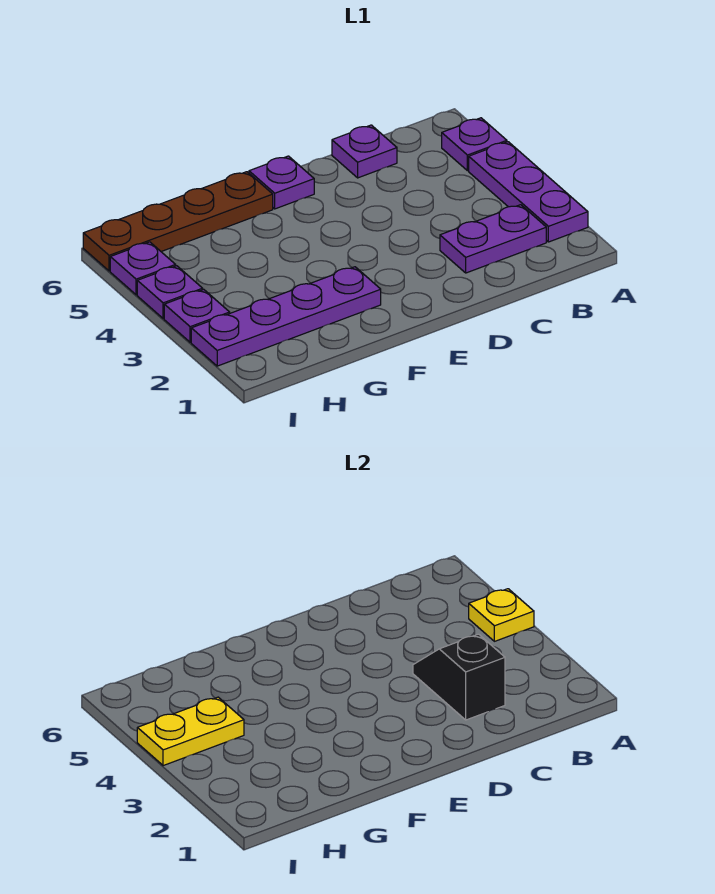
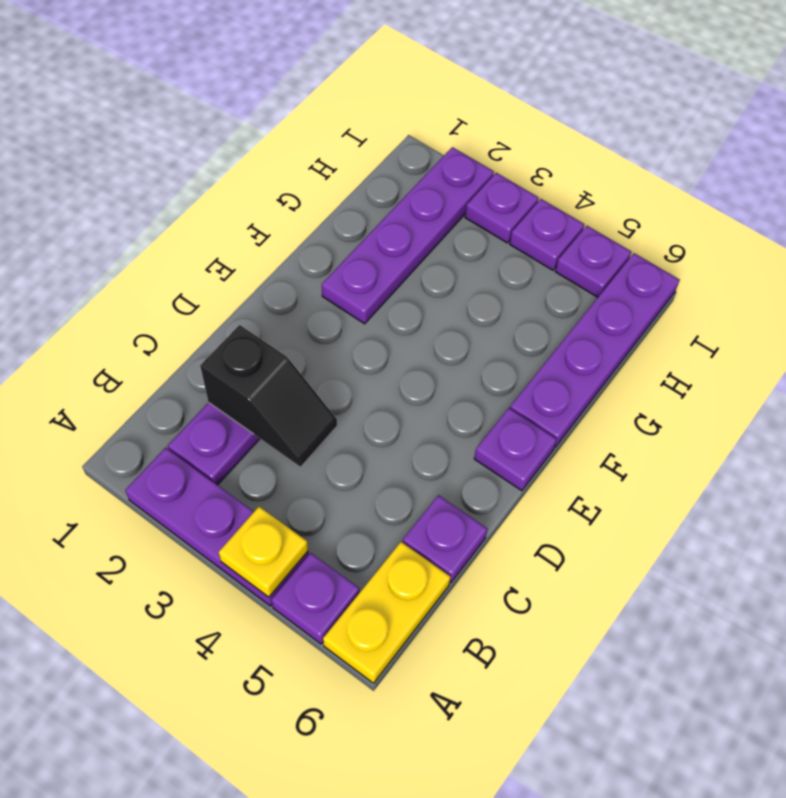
brown 1x4 plate [83,172,273,271] -> purple 1x4 plate [510,253,680,447]
yellow 1x2 plate [137,697,244,766] -> yellow 1x2 plate moved to [323,542,451,683]

